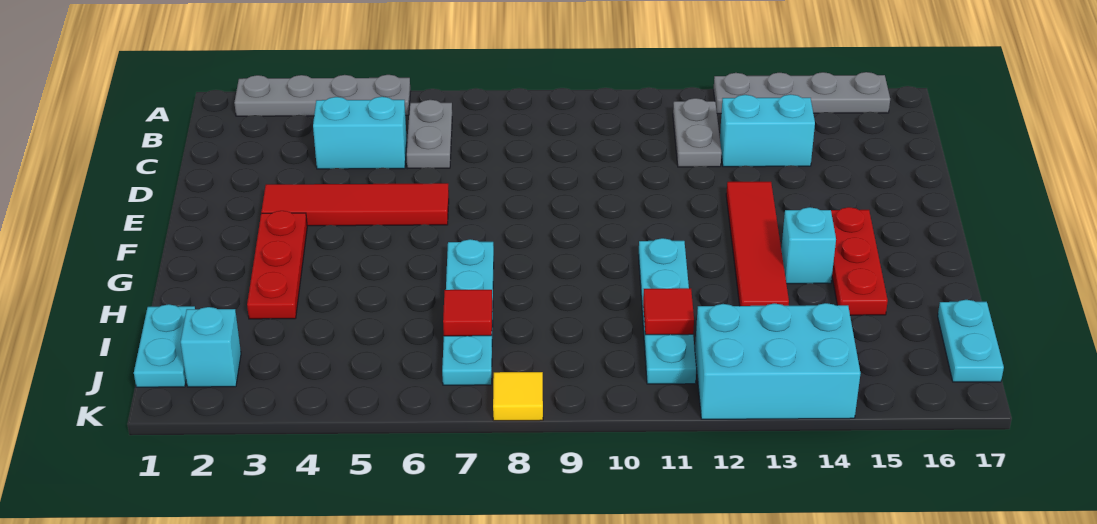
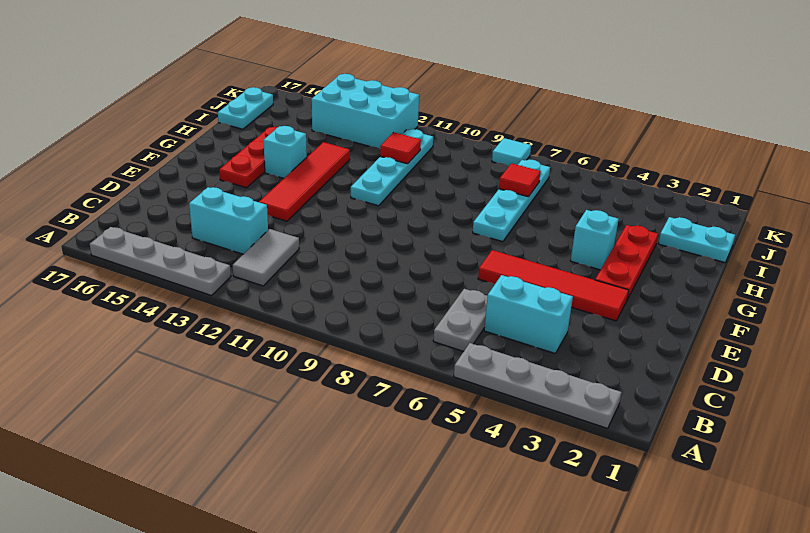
grey 1x2 plate [673,98,722,167] -> grey 1x2 tile [233,229,299,286]
cyan 1x2 plate [134,304,195,387] -> cyan 1x2 plate turned to [658,217,735,263]
cyan 1x1 brick [181,307,241,387] -> cyan 1x1 brick moved to [571,210,619,270]
yellow 1x1 tile [493,372,543,421] -> cyan 1x1 tile [492,138,531,166]

